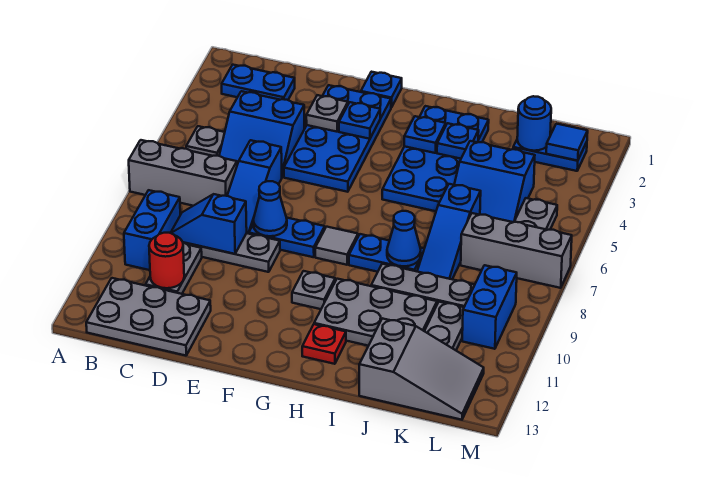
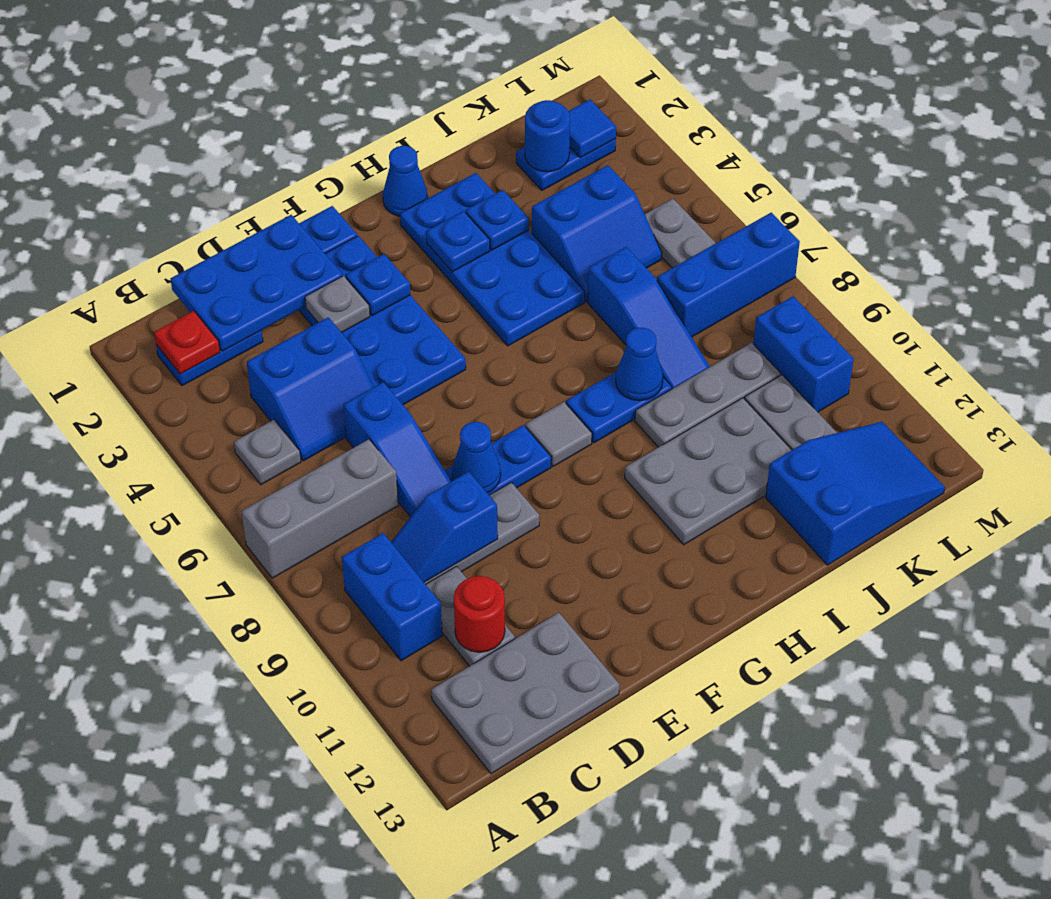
none -> blue 2x3 plate [170,215,343,351]
grey 1x1 plate [292,271,335,309] -> none
none -> blue 1x1 cone [383,146,428,216]
red 1x1 plate [302,324,346,364] -> red 1x1 plate moved to [154,311,220,374]
grey 2x3 slope [359,318,484,420] -> blue 2x3 slope [766,422,945,565]
grey 1x3 brick [461,213,572,288] -> blue 1x3 brick [657,213,800,337]

